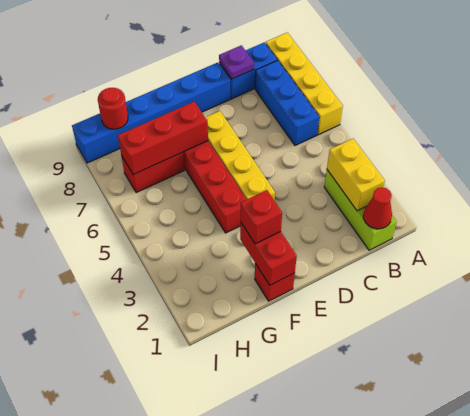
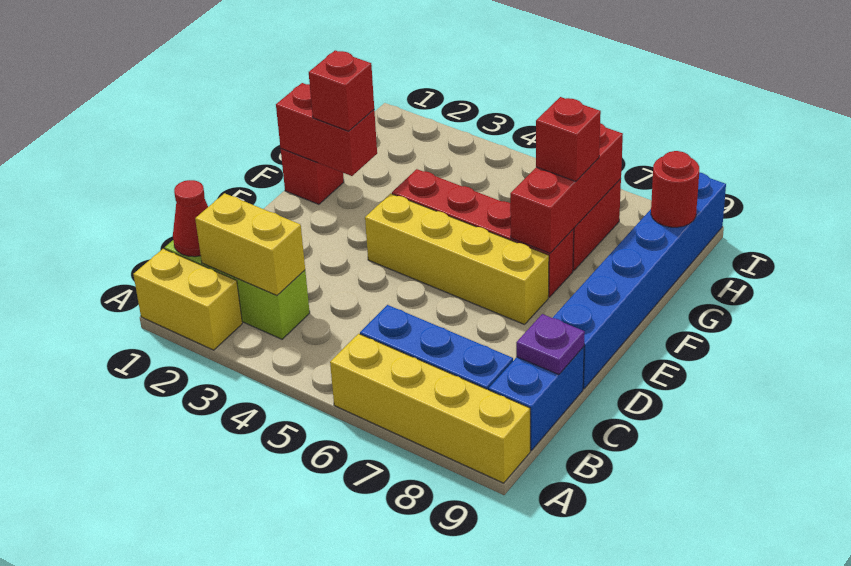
none -> yellow 1x2 brick [133,249,242,350]
none -> red 1x1 brick [536,97,601,182]

